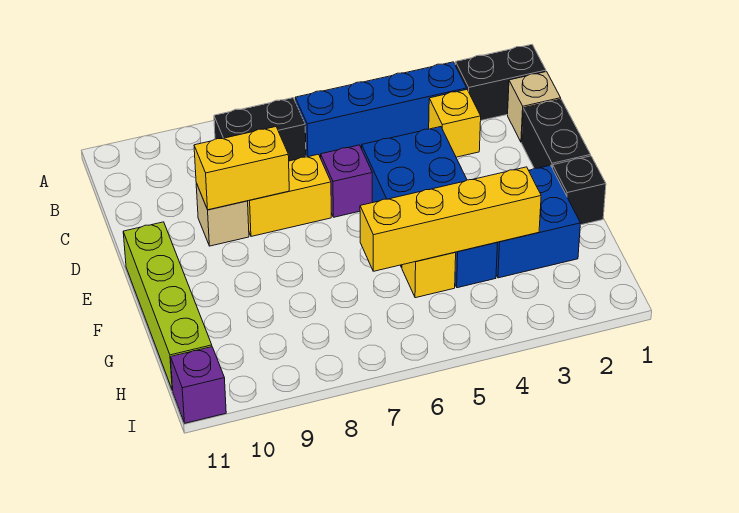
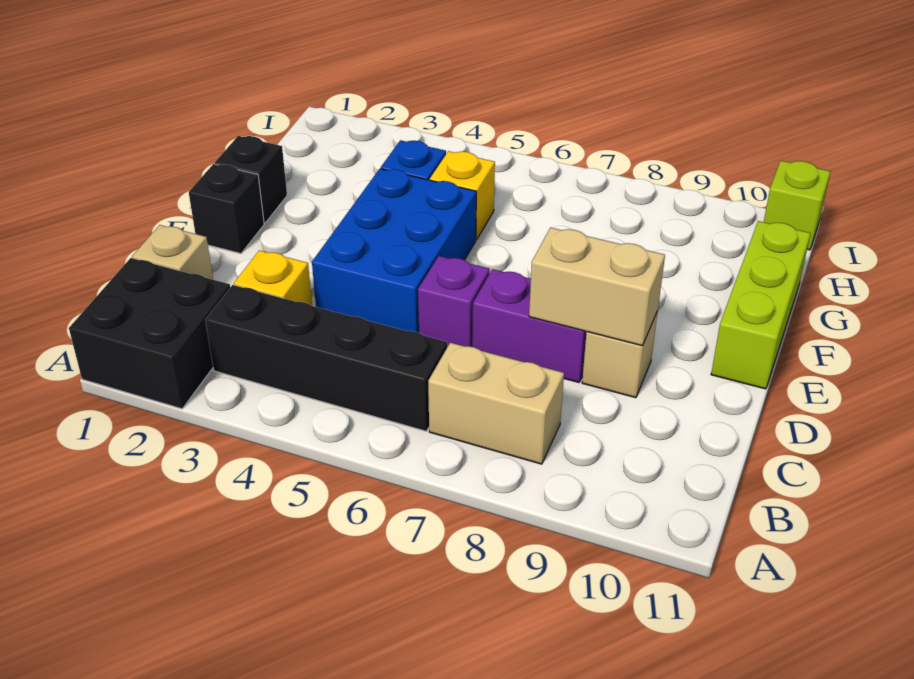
black 1x2 brick [455,45,546,120] -> black 2x2 brick [69,258,230,409]
blue 1x4 brick [295,62,467,157] -> black 1x4 brick [205,285,447,431]
black 1x2 brick [214,98,306,161] -> tan 1x2 brick [428,343,564,464]
black 1x2 brick [522,99,591,168] -> black 1x1 brick [189,164,264,254]
yellow 1x2 brick [248,154,331,236] -> purple 1x2 brick [472,269,587,382]
yellow 1x2 brick [194,127,289,210] -> tan 1x2 brick [529,228,665,346]
lime 1x4 brick [123,222,212,390] -> lime 1x3 brick [711,221,811,389]
blue 2x2 brick [496,165,580,278] -> none
yellow 1x4 brick [360,167,541,271] -> none
purple 1x1 brick [171,347,226,423] -> lime 1x1 brick [764,161,831,250]

